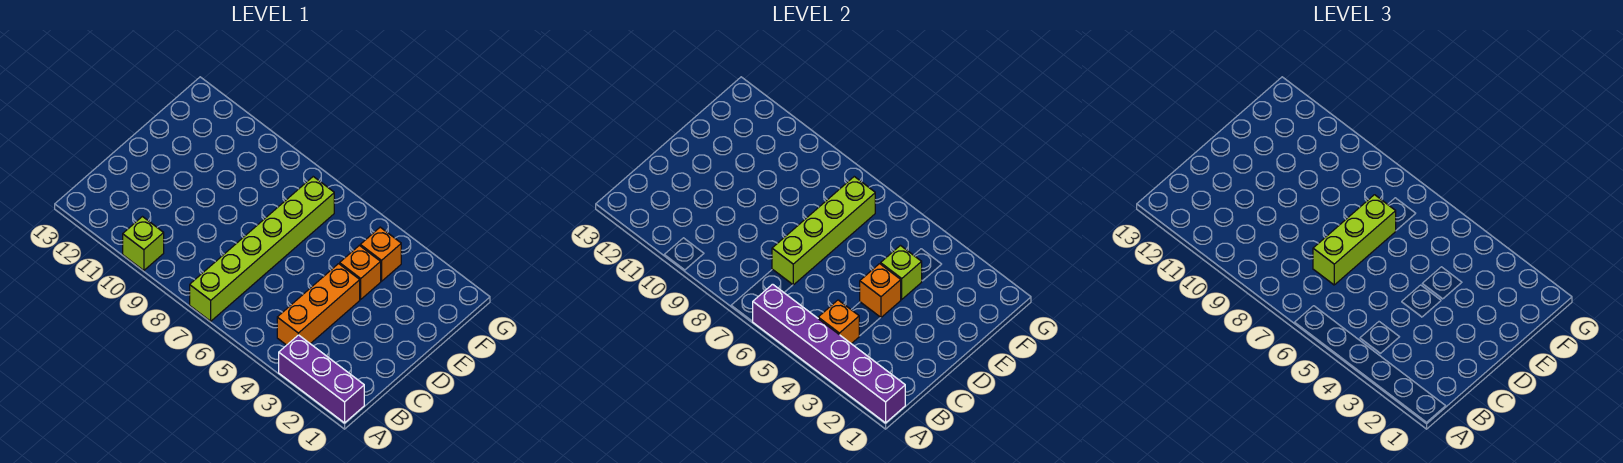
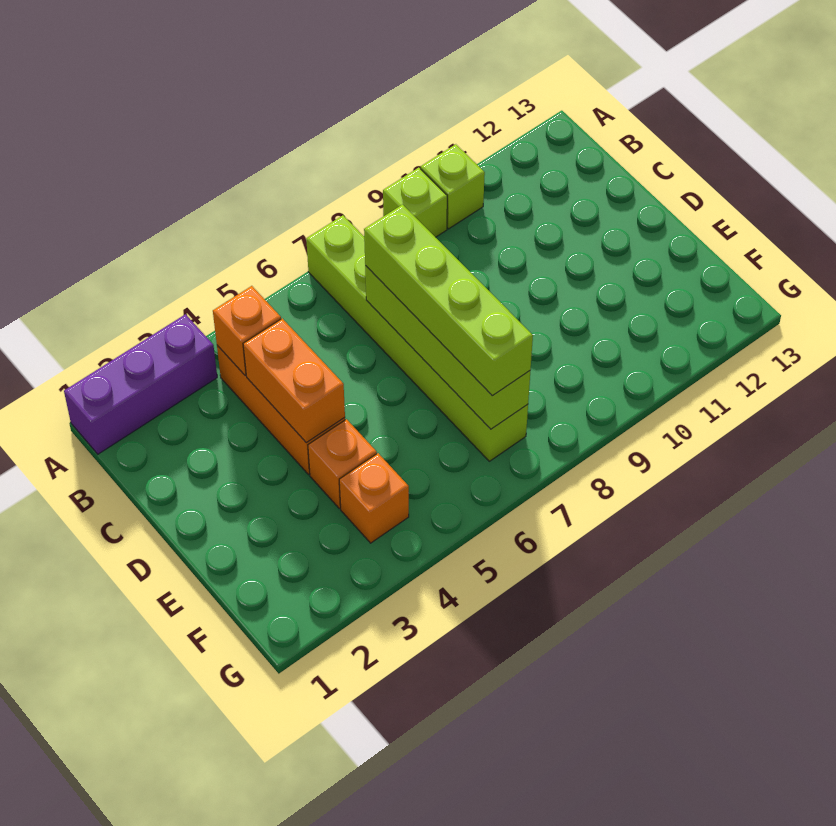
purple 1x6 brick [753,284,905,423] -> none
lime 1x3 brick [1313,195,1396,285] -> lime 1x4 brick [364,205,533,396]
orange 1x1 brick [860,264,901,317] -> orange 1x2 brick [243,318,345,443]
lime 1x1 brick [881,245,922,299] -> lime 1x1 brick moved to [383,168,447,237]

